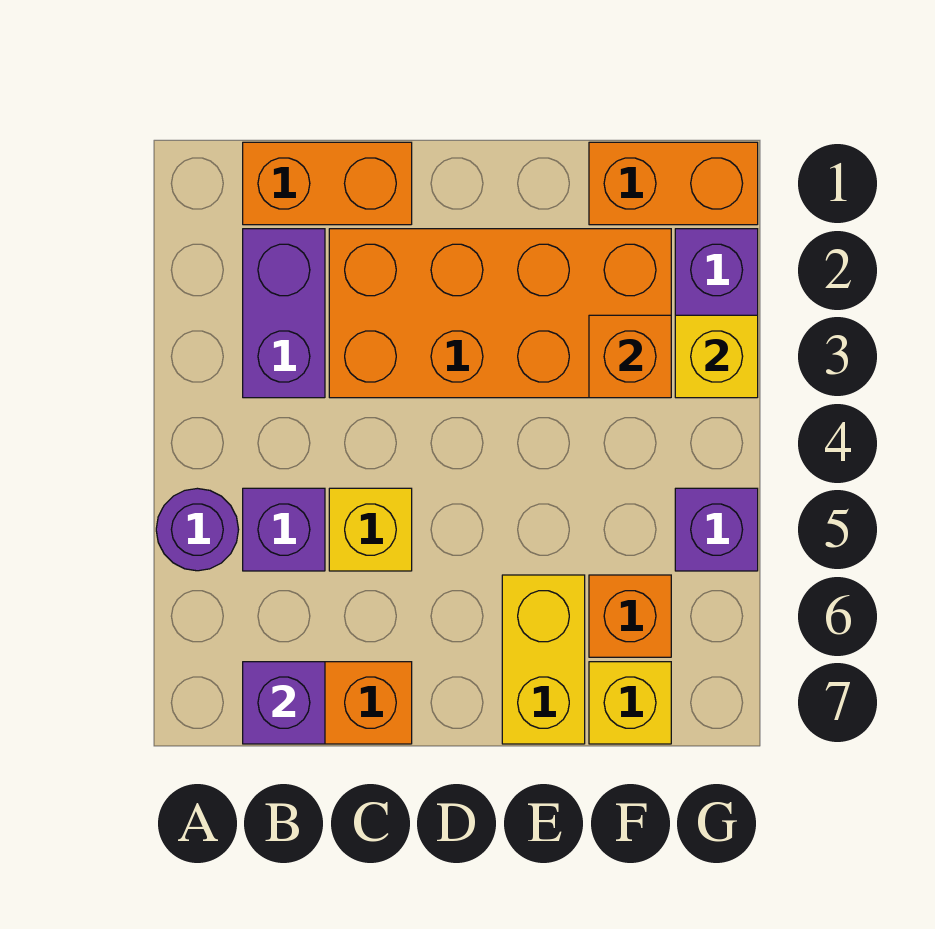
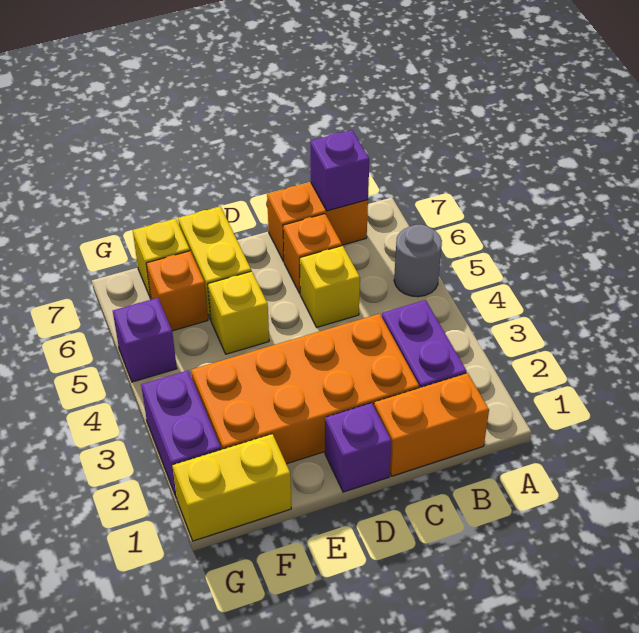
purple 1x1 round brick [156,488,239,571] -> grey 1x1 round brick [394,225,442,297]
purple 1x1 brick [243,488,325,571] -> purple 1x1 brick moved to [325,403,392,492]
orange 1x2 brick [589,142,758,225] -> yellow 1x2 brick [172,434,291,541]
orange 1x1 brick [589,315,671,398] -> orange 1x1 brick moved to [283,214,342,293]
yellow 1x1 brick [675,315,758,398] -> yellow 1x1 brick moved to [208,271,269,354]

